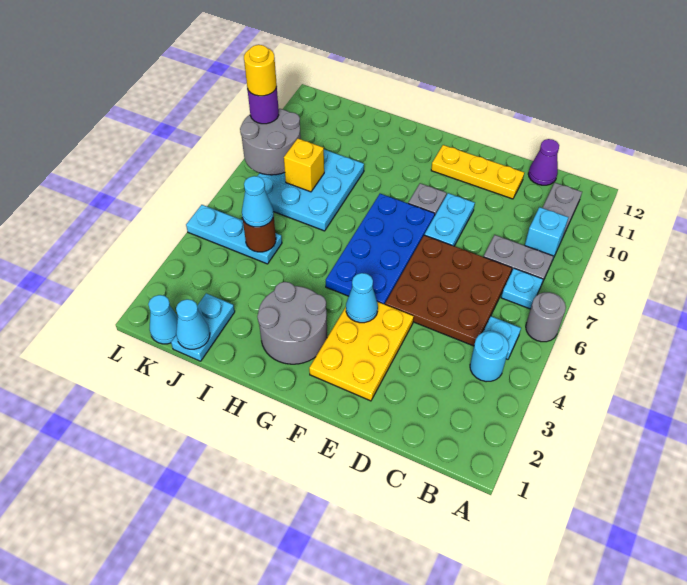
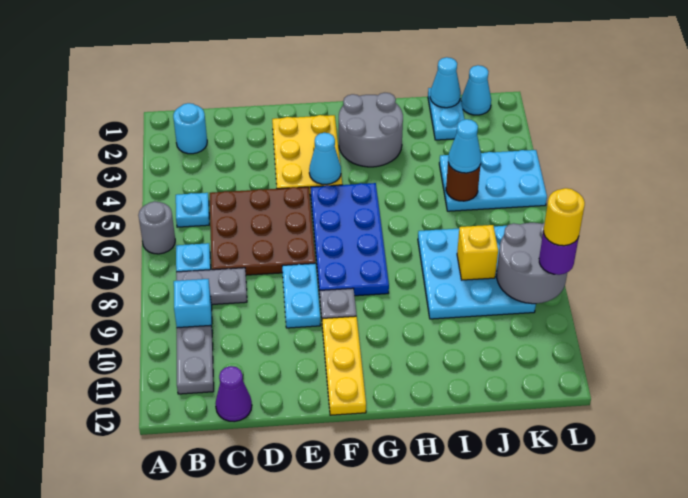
cyan 1x1 round brick [470,331,509,382] -> cyan 1x1 round brick moved to [173,103,207,154]
yellow 1x3 plate [431,145,524,199] -> yellow 1x3 plate turned to [322,316,366,415]
cyan 1x3 plate [186,205,282,264] -> cyan 2x3 plate [439,150,547,211]

